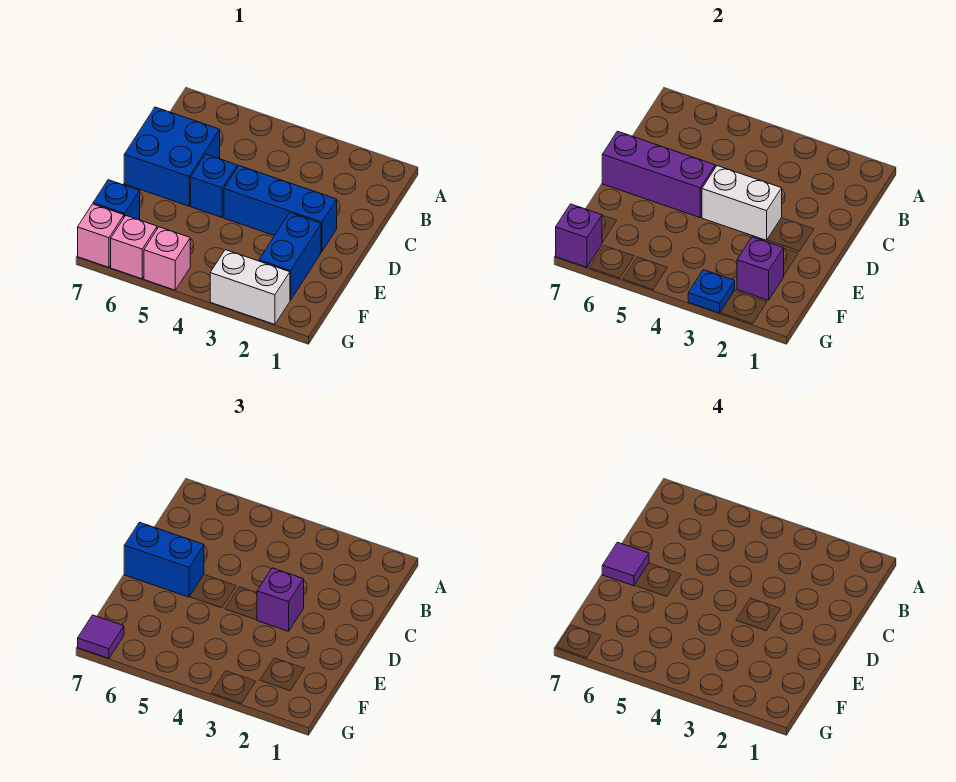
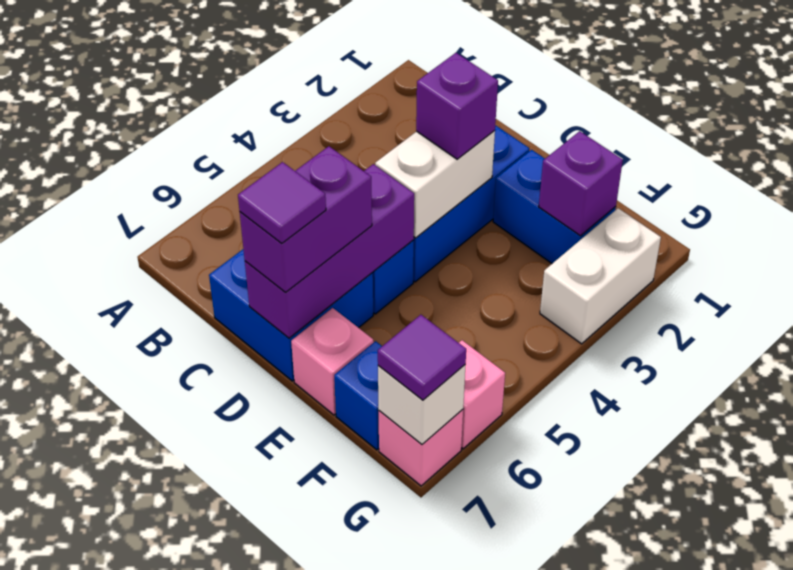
blue 1x2 brick [124,522,204,597] -> purple 1x2 brick [240,146,372,292]
blue 1x1 plate [688,270,735,313] -> none
pink 1x1 brick [144,227,190,290] -> pink 1x1 brick moved to [291,308,374,415]
purple 1x1 brick [556,204,602,267] -> white 1x1 brick [378,365,465,444]

